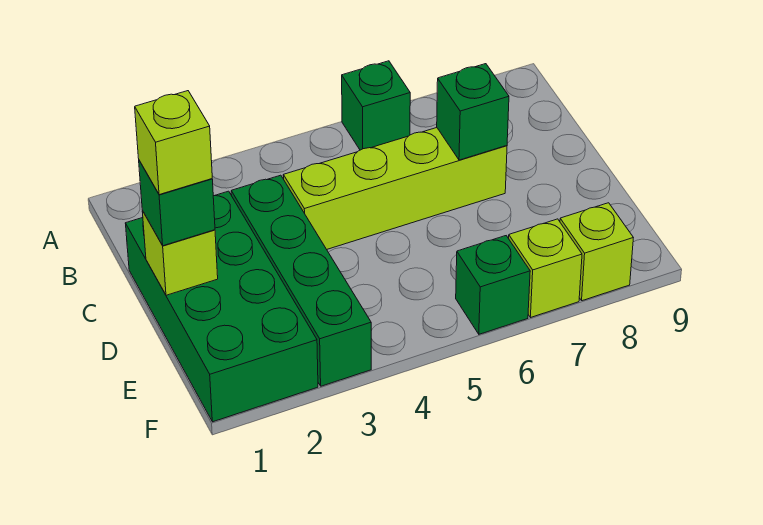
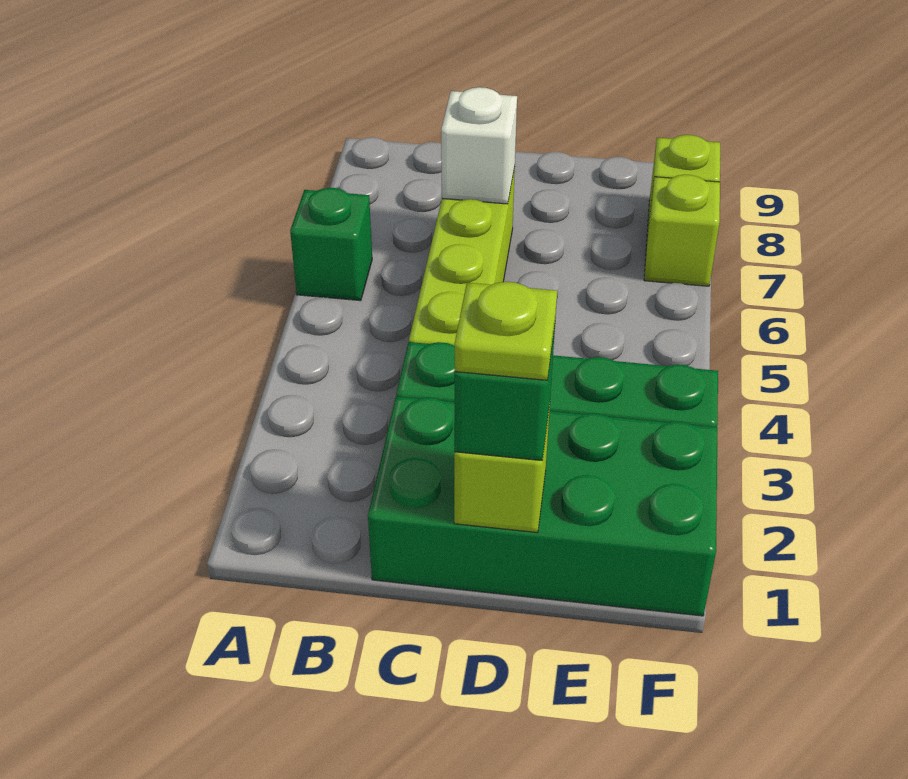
green 1x1 brick [437,64,509,160] -> white 1x1 brick [441,87,517,204]
lime 1x1 brick [135,91,212,195] -> lime 1x1 plate [455,282,557,380]
green 1x1 brick [456,236,530,334] -> none

